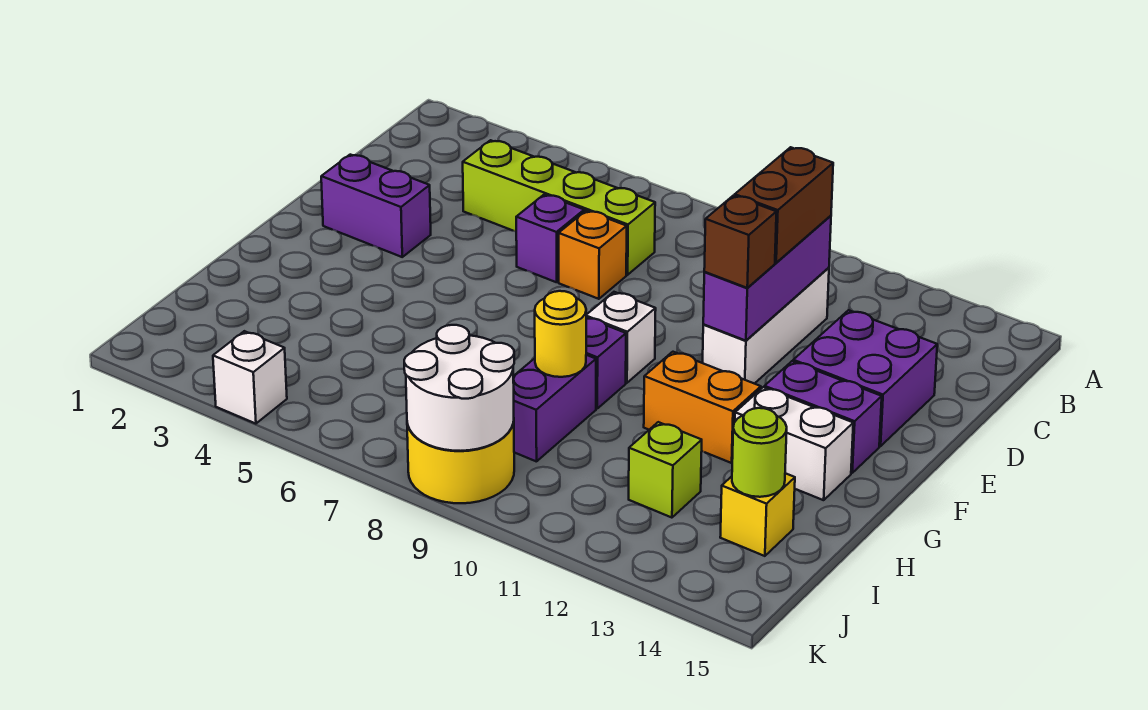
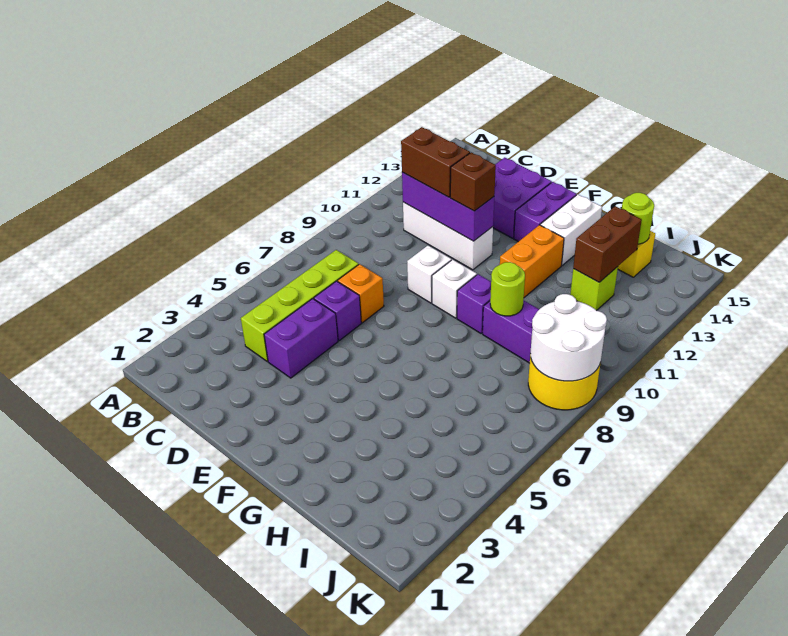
purple 1x2 brick [321,155,431,257] -> purple 1x2 brick moved to [264,299,338,378]
yellow 1x1 round brick [535,291,586,377] -> lime 1x1 round brick [490,262,525,316]
none -> brown 1x2 brick [573,206,642,282]
white 1x1 brick [213,331,287,424] -> white 1x1 brick moved to [407,246,451,303]

